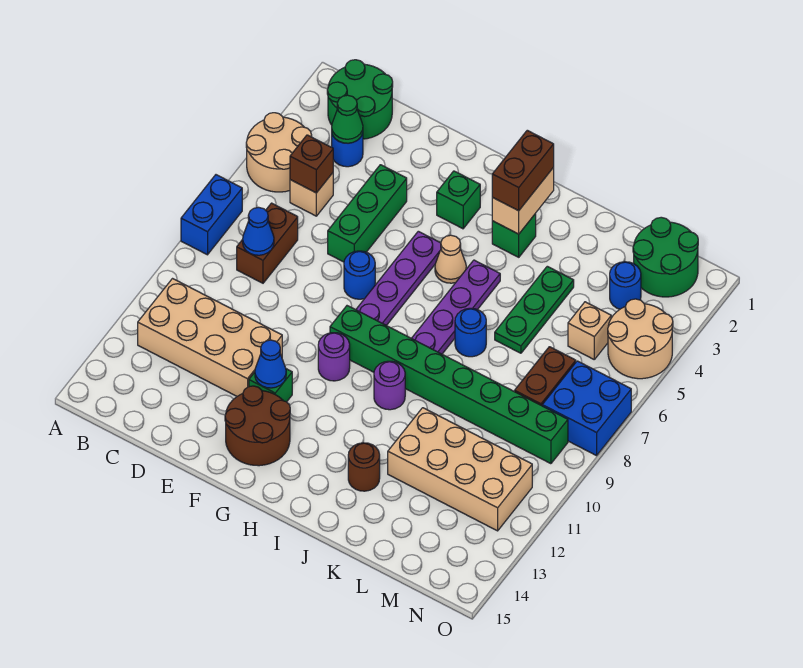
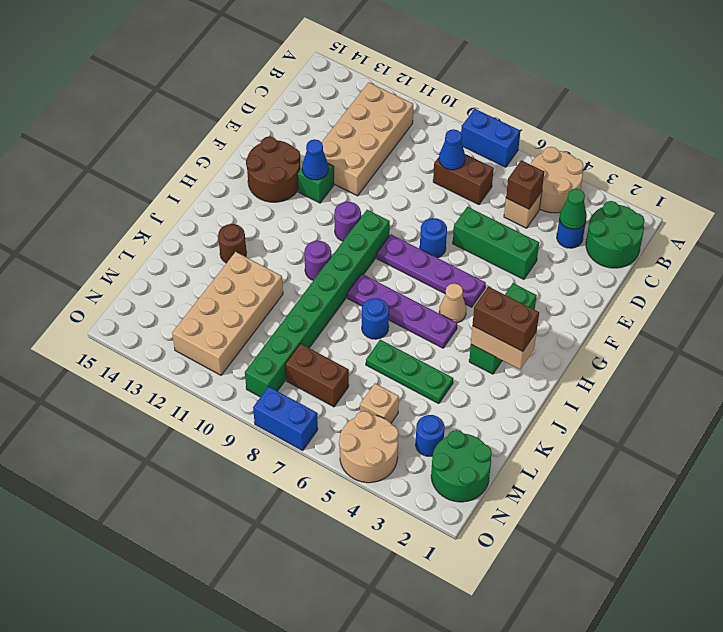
blue 2x2 brick [542,361,631,456] -> blue 1x2 brick [253,386,318,450]

